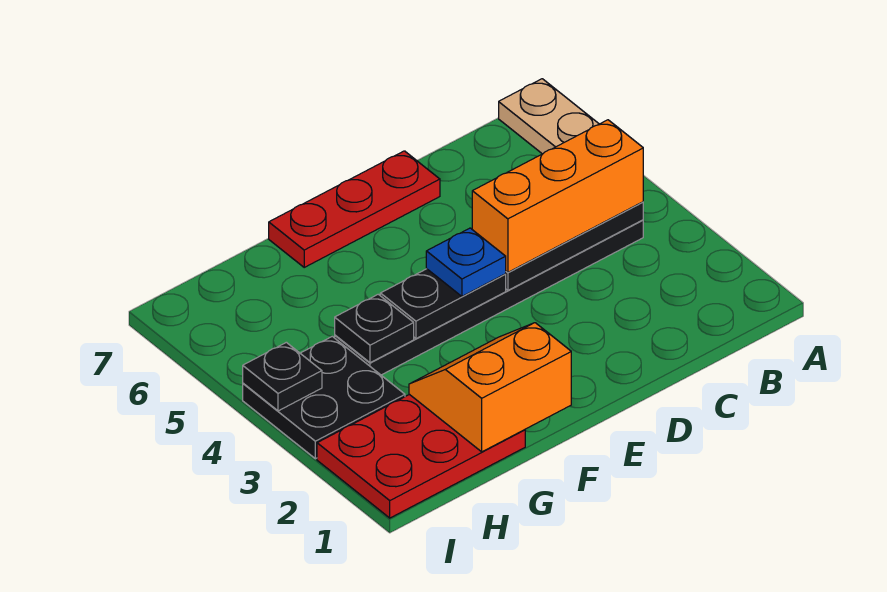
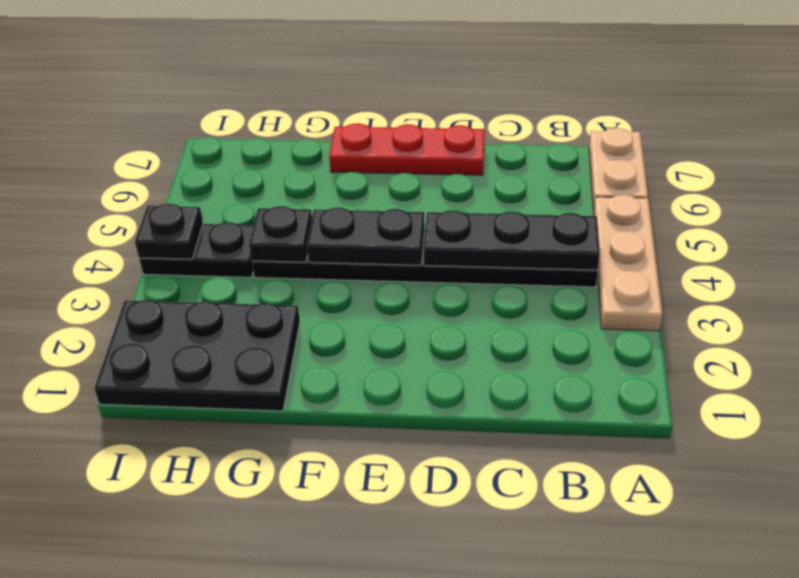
none -> tan 1x3 plate [593,195,662,331]
orange 1x3 brick [472,120,643,272] -> none
blue 1x1 plate [426,228,506,296] -> none
orange 2x2 slope [409,323,571,452] -> none
red 2x3 plate [317,394,525,518] -> black 2x3 plate [94,300,300,411]
black 2x2 plate [243,336,405,459] -> black 1x2 plate [139,222,254,277]

